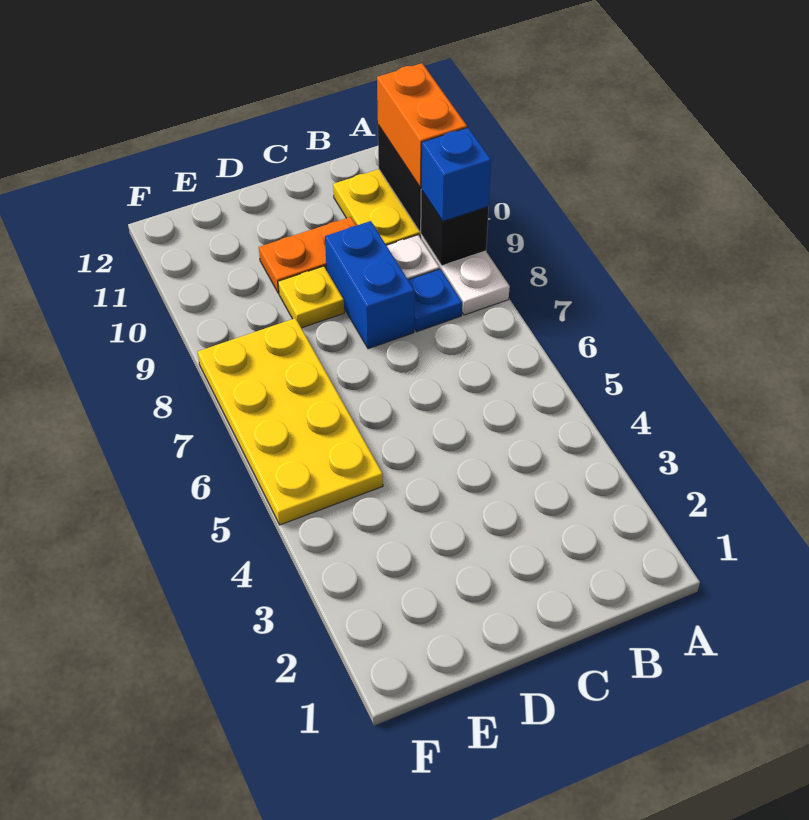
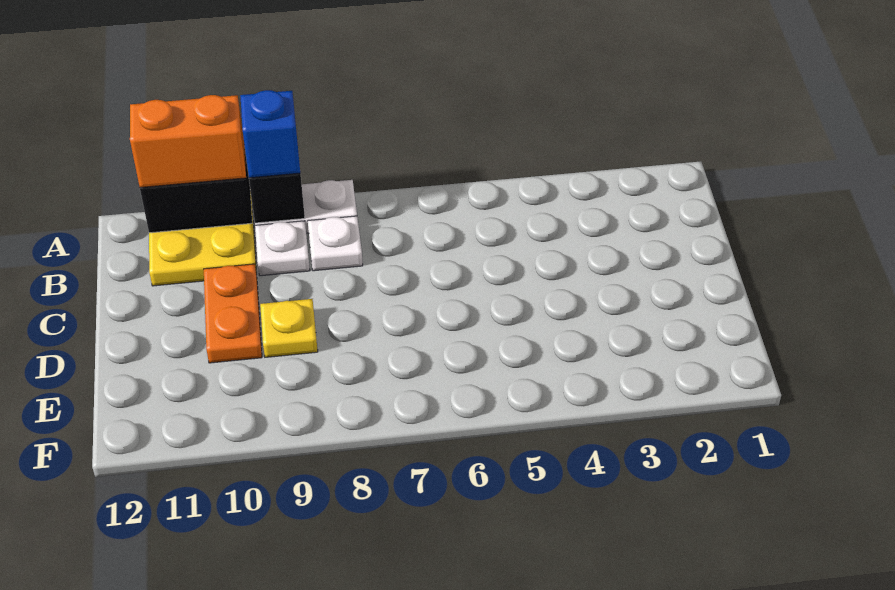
blue 1x1 plate [408,269,462,332] -> white 1x1 plate [308,216,363,271]
blue 1x2 brick [325,221,414,349] -> none
yellow 2x4 plate [198,318,383,525] -> none

